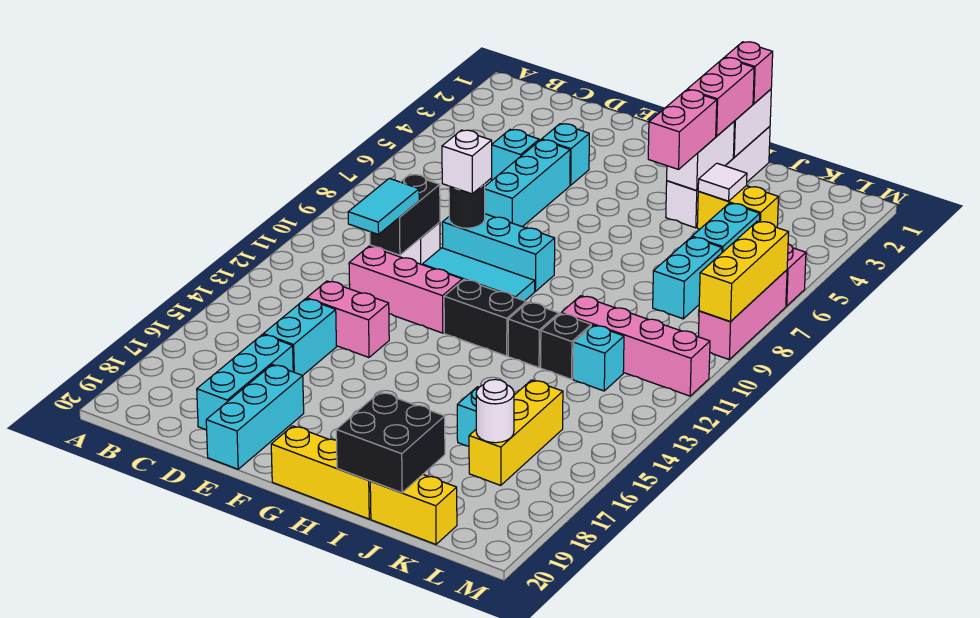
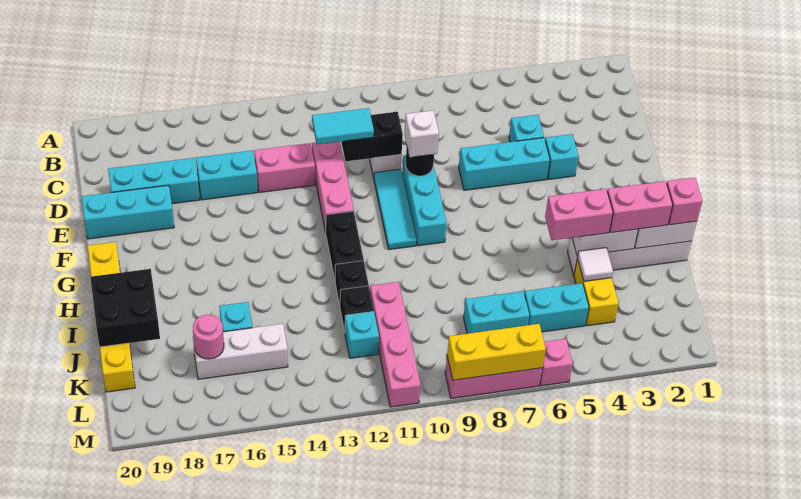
pink 1x2 brick [307,281,389,357] -> pink 1x2 brick turned to [254,143,315,192]
yellow 1x3 brick [469,380,563,485] -> white 1x3 brick [193,324,288,379]
white 1x1 round brick [476,379,514,443] -> pink 1x1 round brick [193,315,224,359]

